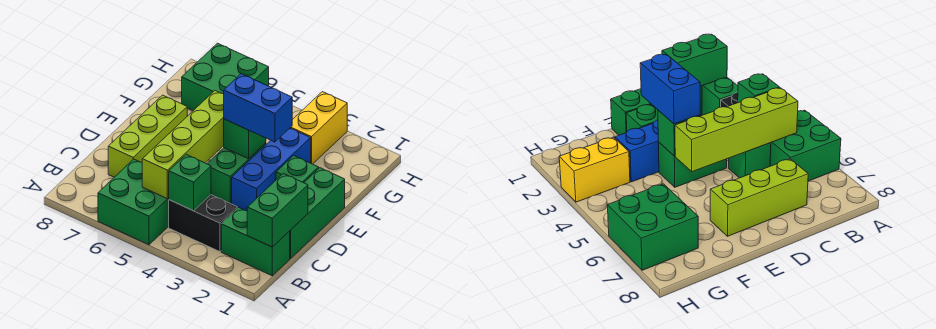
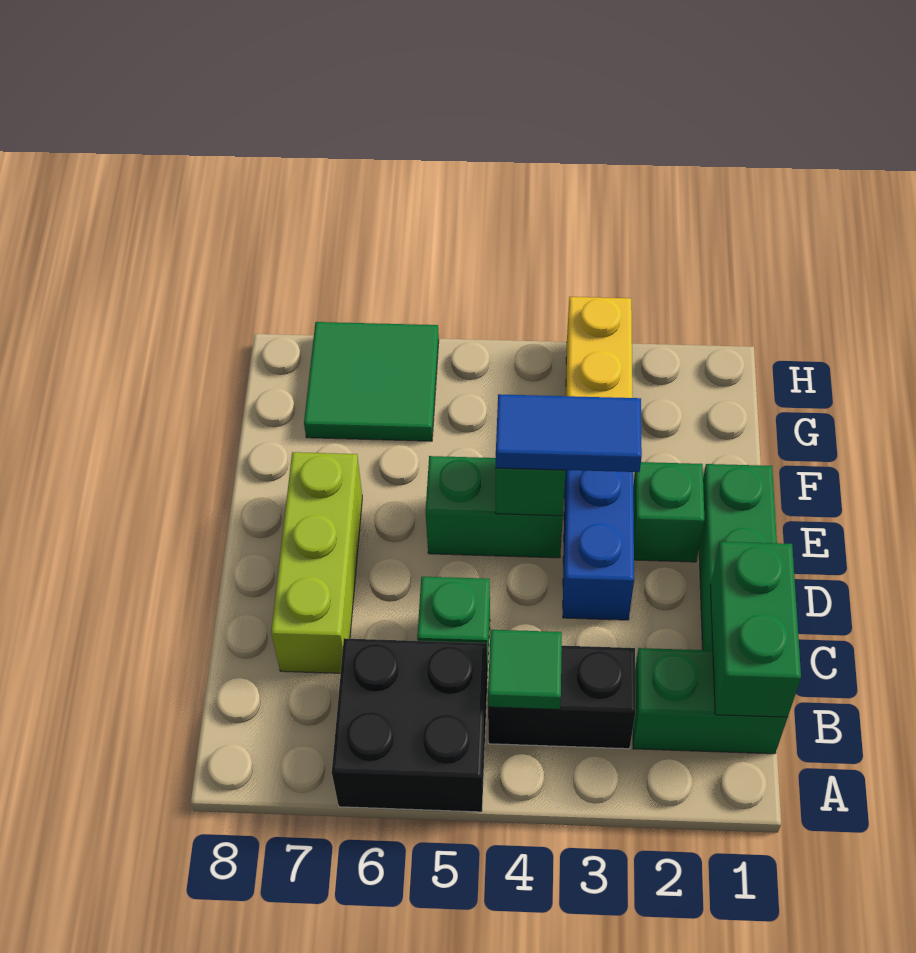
green 2x2 brick [98,159,169,245] -> black 2x2 brick [332,638,487,812]
green 1x1 brick [169,154,211,211] -> green 1x1 tile [488,630,562,709]
lime 1x4 brick [142,91,224,199] -> none
green 1x2 brick [207,143,266,204] -> green 1x2 brick turned to [426,456,563,558]
blue 1x2 brick [224,74,292,142] -> blue 1x2 tile [496,394,642,472]
green 2x2 brick [182,43,269,111] -> green 2x2 tile [304,322,439,441]

